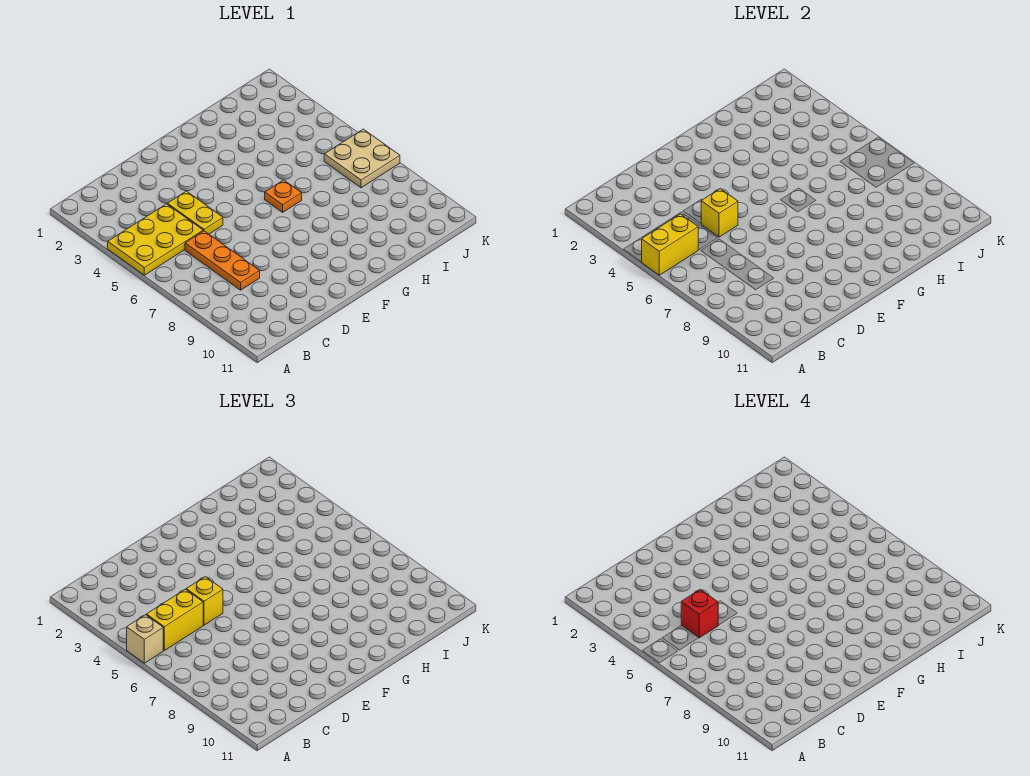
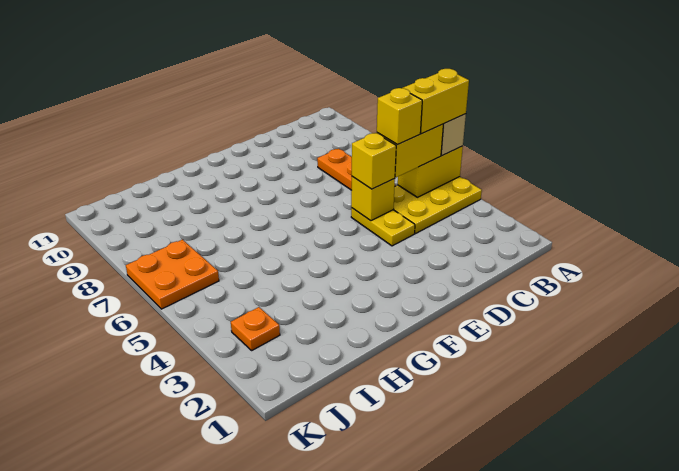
none -> yellow 1x2 brick [403,69,469,134]
red 1x1 brick [681,589,718,638] -> yellow 1x1 brick [377,88,422,144]
orange 1x1 plate [265,180,302,212] -> orange 1x1 plate moved to [231,307,280,350]
tan 2x2 plate [324,129,400,188] -> orange 2x2 plate [126,239,219,309]

